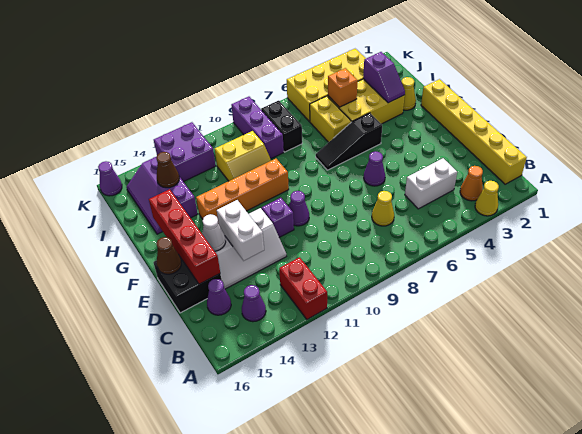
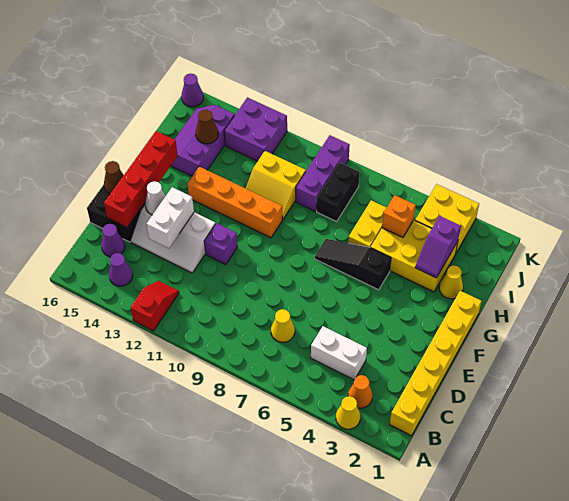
red 1x2 brick [279,257,327,319] -> red 1x2 slope [131,281,179,331]
purple 1x1 cone [364,151,385,186] -> none
purple 1x1 cone [289,191,309,226] -> none
yellow 2x4 brick [287,49,366,122] -> yellow 2x2 brick [415,184,479,253]

